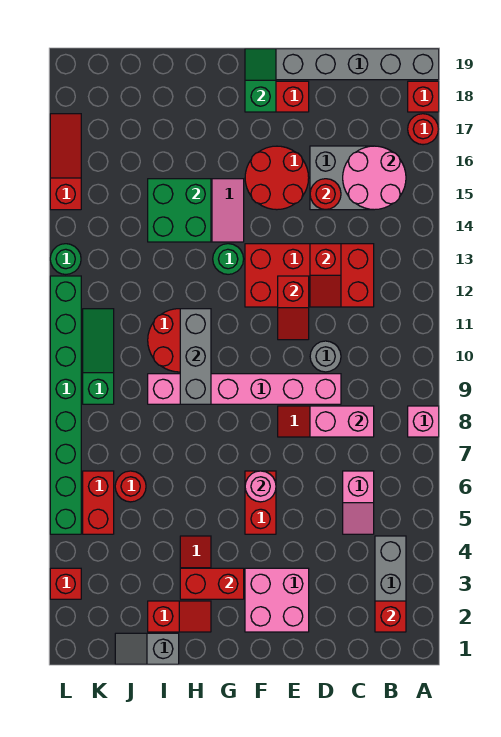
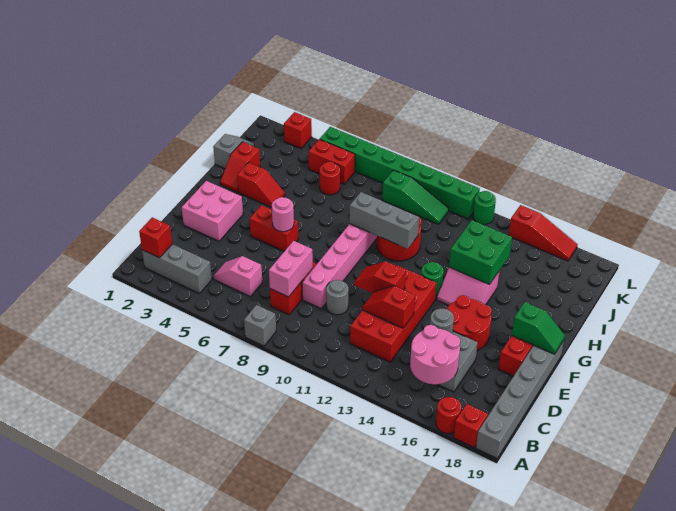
pink 1x1 brick [408,406,439,437] -> grey 1x1 brick [244,305,276,346]
red 1x1 round brick [310,179,341,210] -> grey 1x1 round brick [430,308,454,333]
red 1x2 brick [180,568,244,599] -> none

